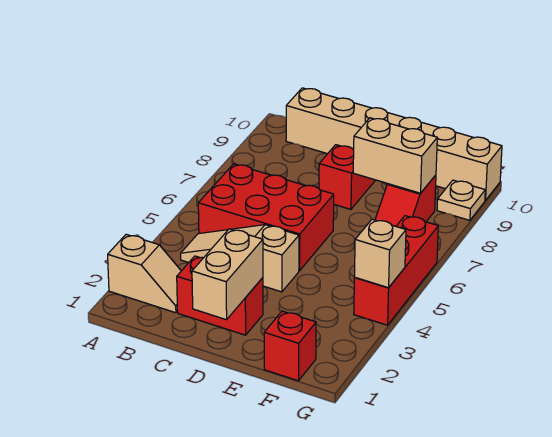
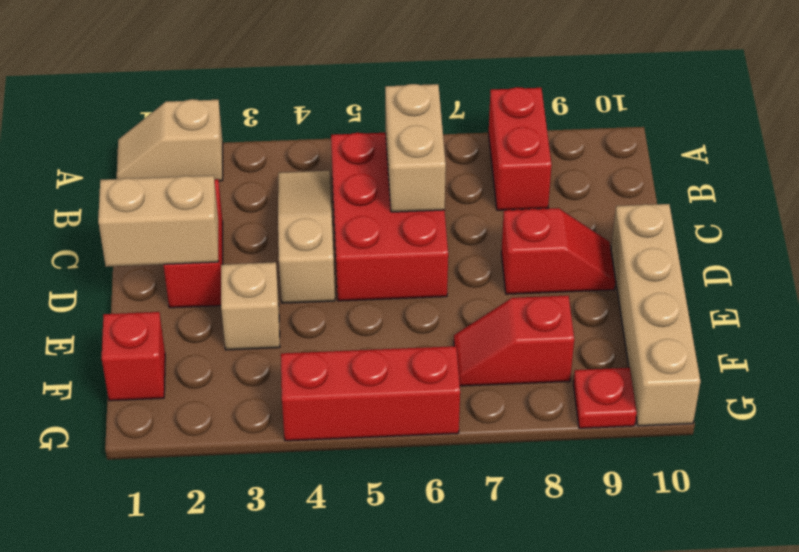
tan 1x2 slope [108,234,181,313] -> tan 1x2 slope turned to [117,99,223,181]
none -> red 1x2 brick [489,87,552,210]
tan 1x6 brick [286,88,502,200] -> tan 1x4 brick [611,204,701,426]
tan 1x2 brick [353,118,437,193] -> tan 1x2 brick moved to [385,84,446,212]
tan 1x1 brick [354,219,406,288] -> tan 1x1 brick moved to [221,262,280,350]
tan 1x1 plate [437,180,485,220] -> red 1x1 plate [573,368,637,428]

